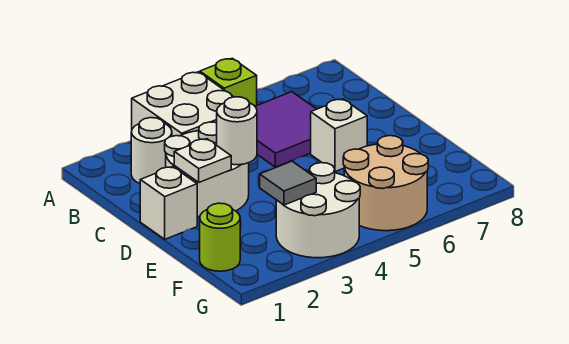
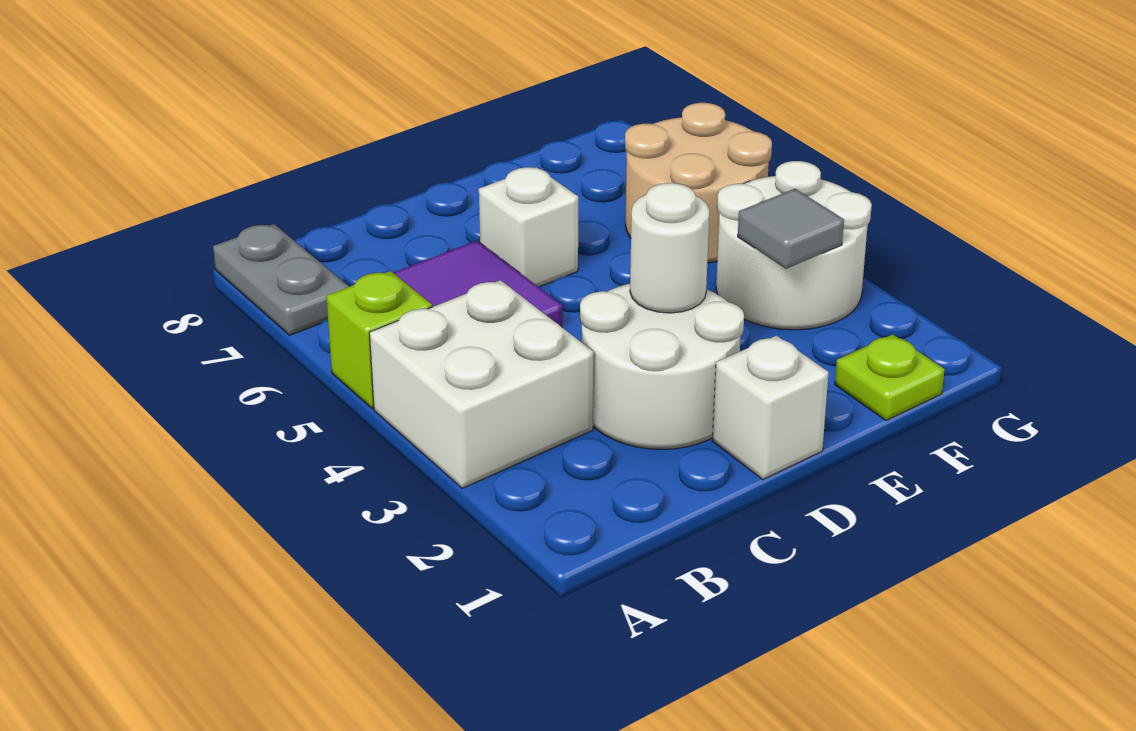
none -> grey 1x2 plate [213,224,349,335]
white 1x1 round brick [131,118,172,183] -> none
white 1x1 plate [174,139,231,182] -> none
lime 1x1 round brick [200,203,240,271] -> lime 1x1 plate [835,334,945,421]

